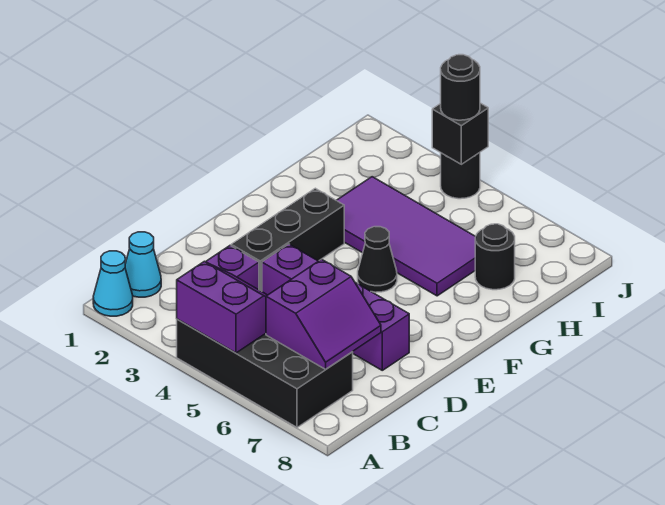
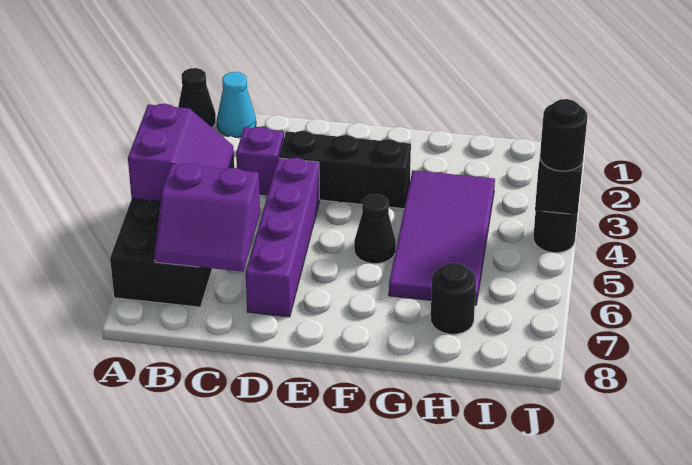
cyan 1x1 cone [93,251,133,316] -> black 1x1 cone [178,68,216,127]

